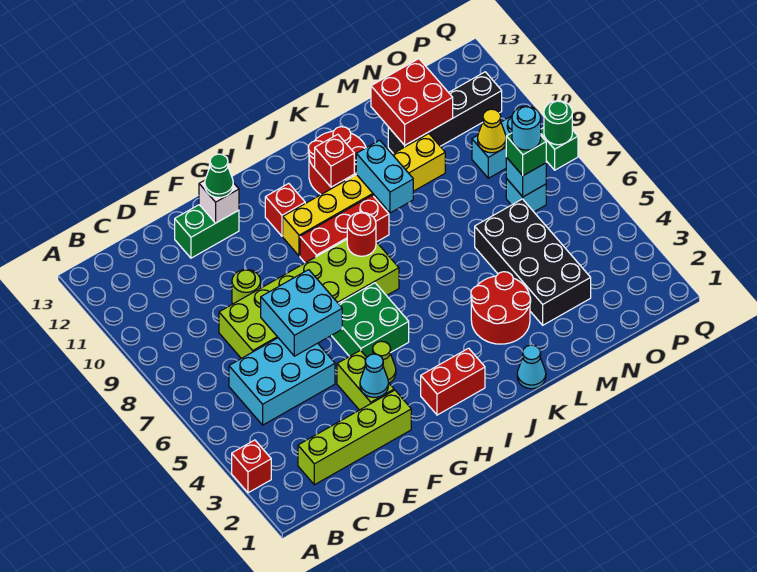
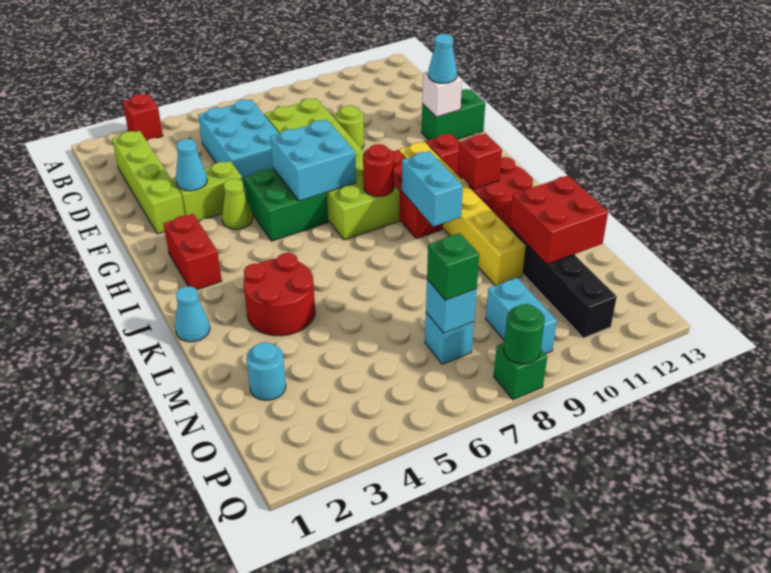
cyan 2x2 brick [261,270,342,356] -> cyan 2x2 brick moved to [270,120,356,201]
green 1x2 brick [175,205,239,258] -> green 1x2 brick turned to [421,89,485,140]
green 1x1 cone [205,154,233,198] -> cyan 1x1 cone [428,34,457,83]
cyan 1x2 brick [356,140,413,213] -> cyan 1x2 brick turned to [402,151,463,227]
black 2x4 brick [475,199,591,325] -> none
cyan 1x1 round brick [512,106,541,150] -> cyan 1x1 round brick moved to [246,342,286,400]
yellow 1x1 cone [478,109,506,153] -> none

